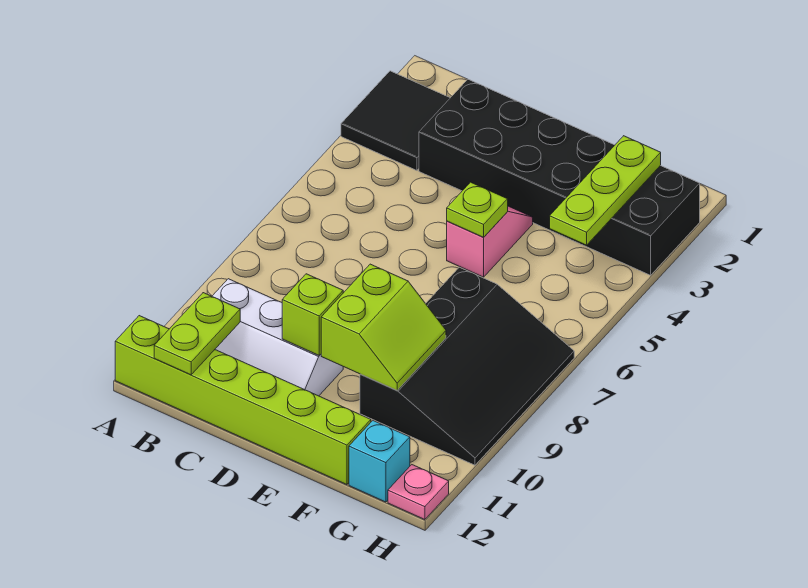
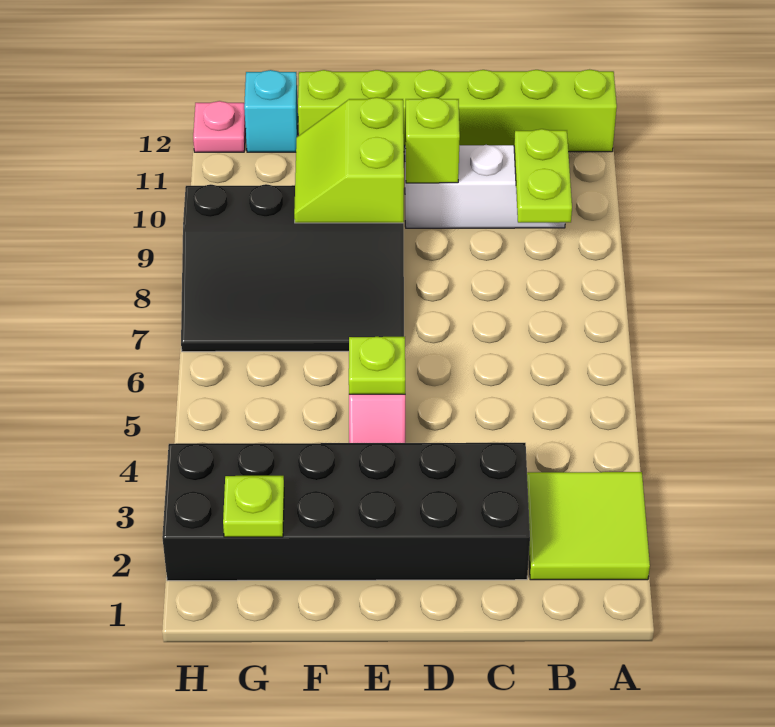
black 2x2 tile [341,71,450,170] -> lime 2x2 tile [527,472,650,580]
lime 1x2 plate [154,293,240,375] -> lime 1x2 plate moved to [514,129,572,223]
black 3x4 slope [360,267,574,465] -> black 3x4 slope turned to [181,184,404,352]
lime 1x3 plate [550,136,661,245] -> lime 1x1 plate [223,476,284,537]

